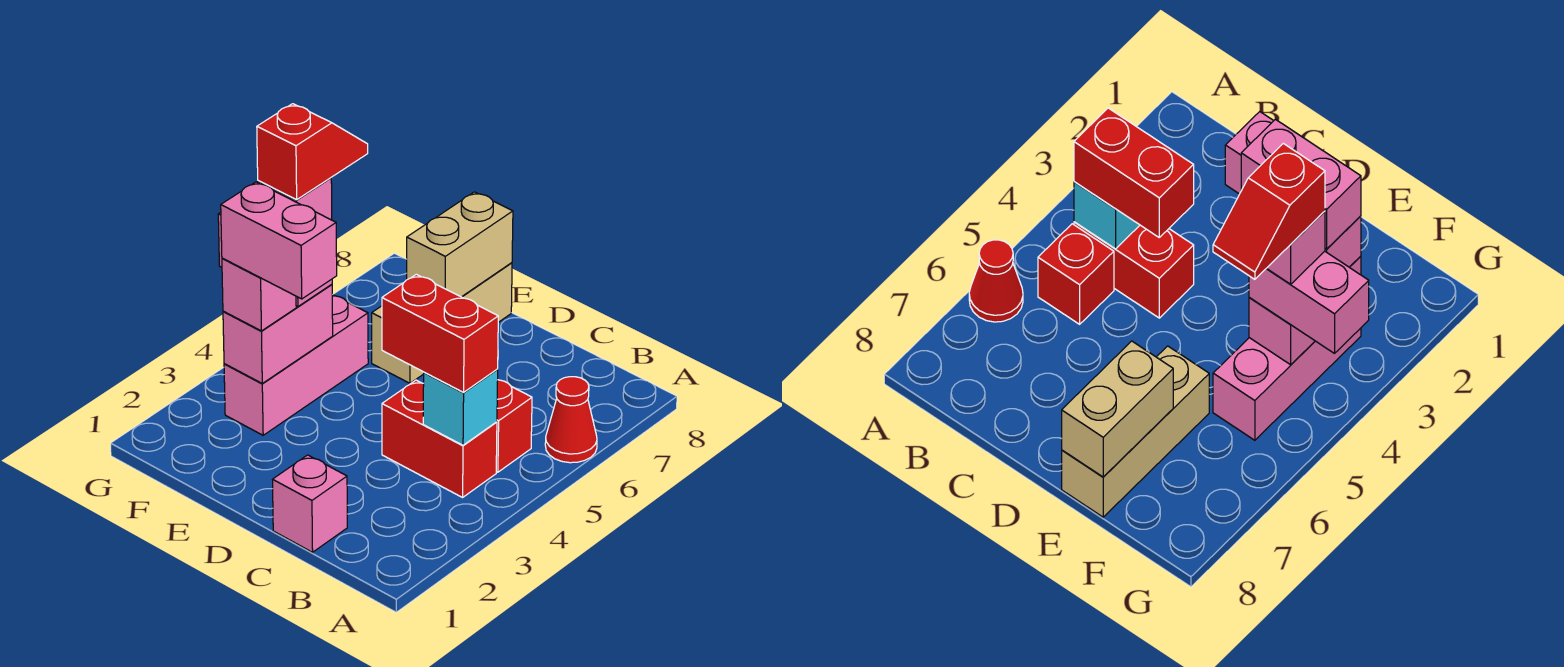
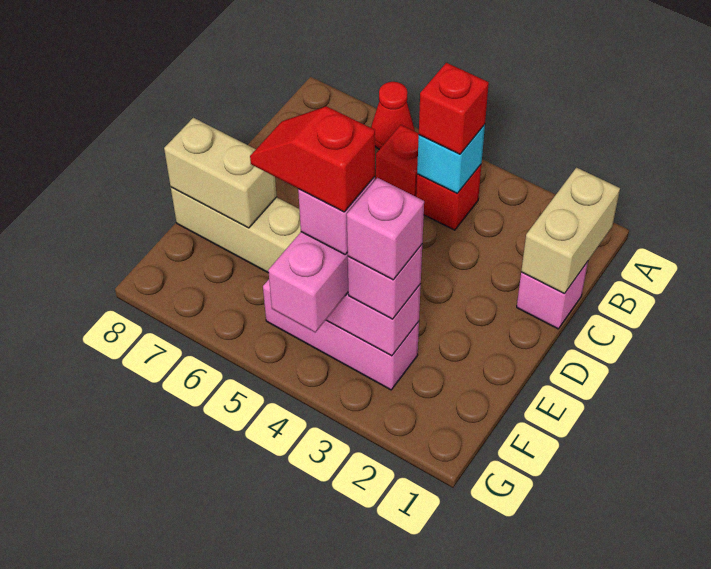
none -> tan 1x2 brick [521,168,620,294]
red 1x2 brick [382,380,497,497] -> red 1x1 brick [416,165,481,230]
red 1x2 brick [382,274,498,392] -> red 1x1 brick [419,63,489,154]
pink 1x2 brick [221,182,337,299] -> pink 1x1 brick [347,178,424,280]

